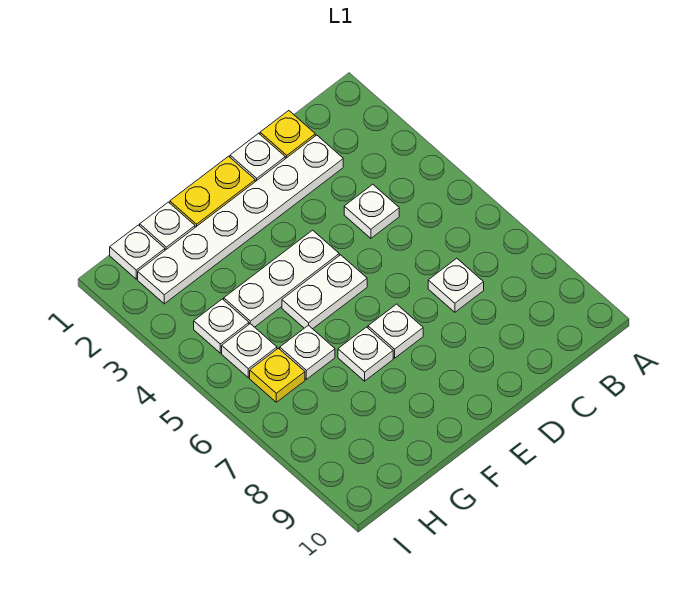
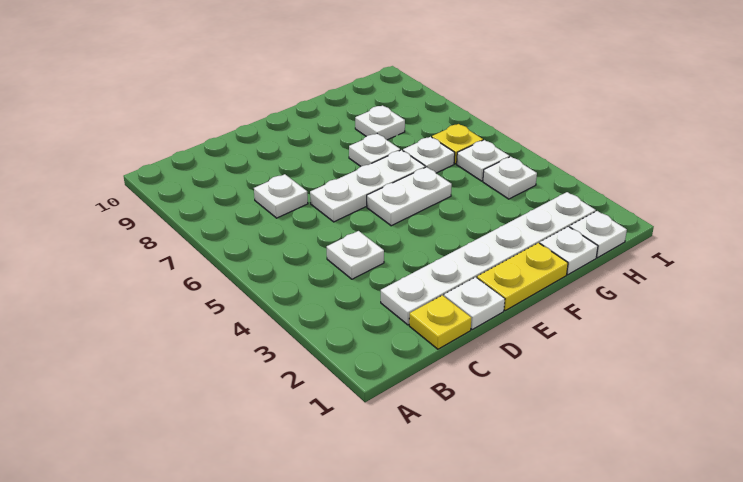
white 1x3 plate [224,230,339,327] -> white 1x3 plate moved to [310,150,425,222]
white 1x1 plate [368,304,423,358] -> white 1x1 plate moved to [355,105,405,140]

